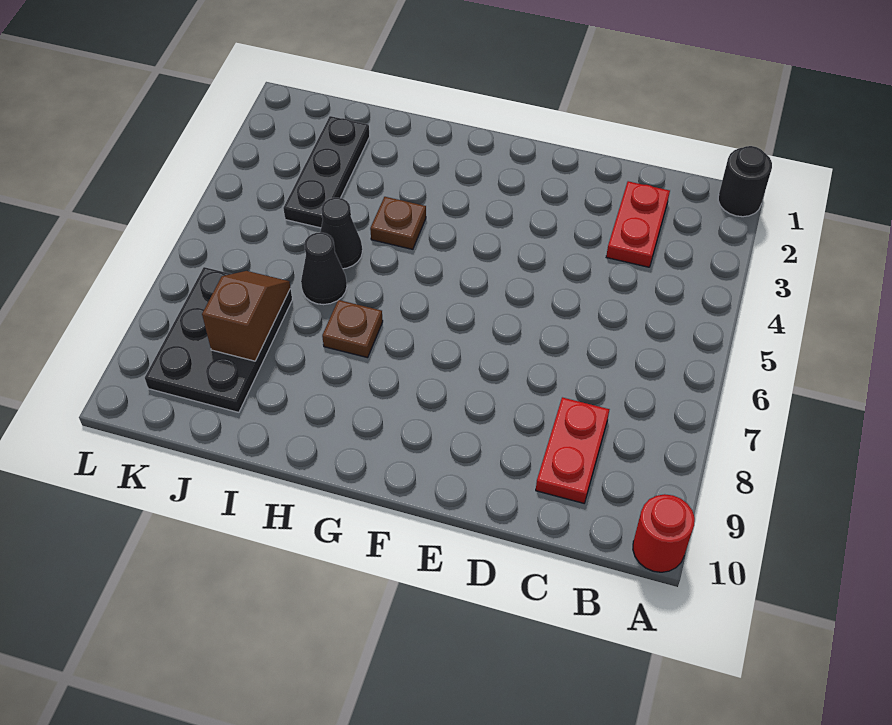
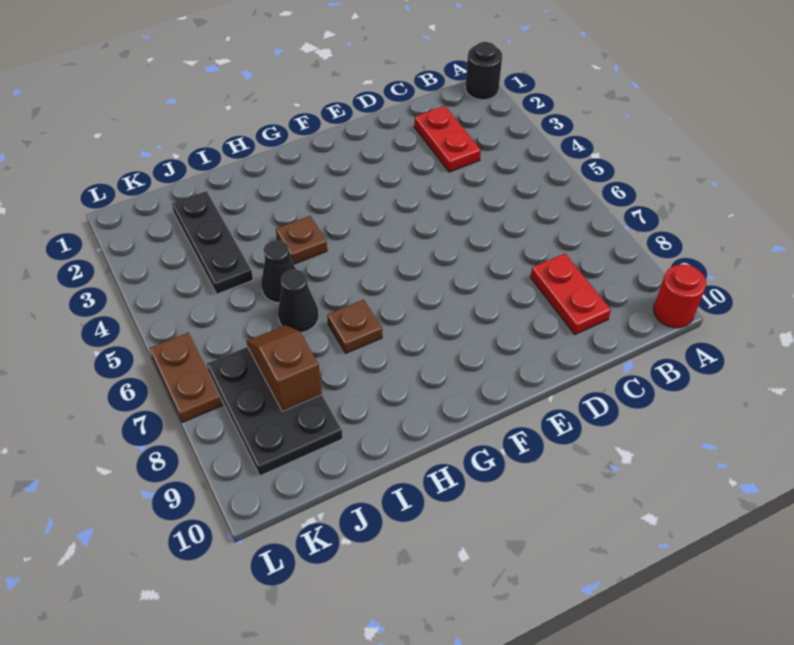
none -> brown 1x2 plate [149,333,222,423]

